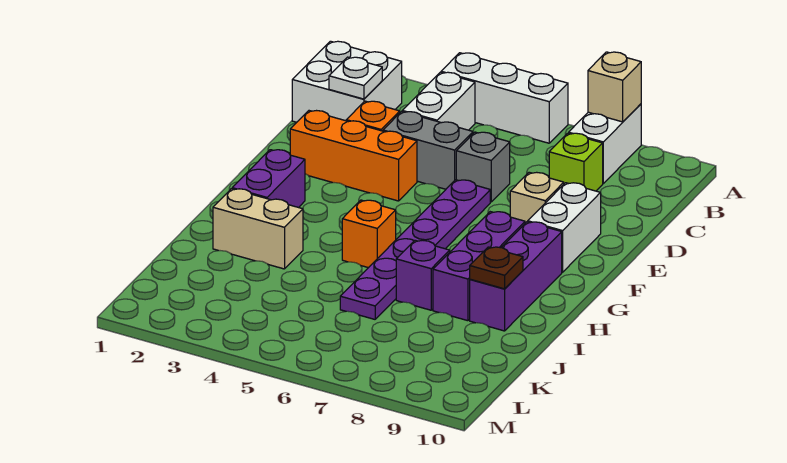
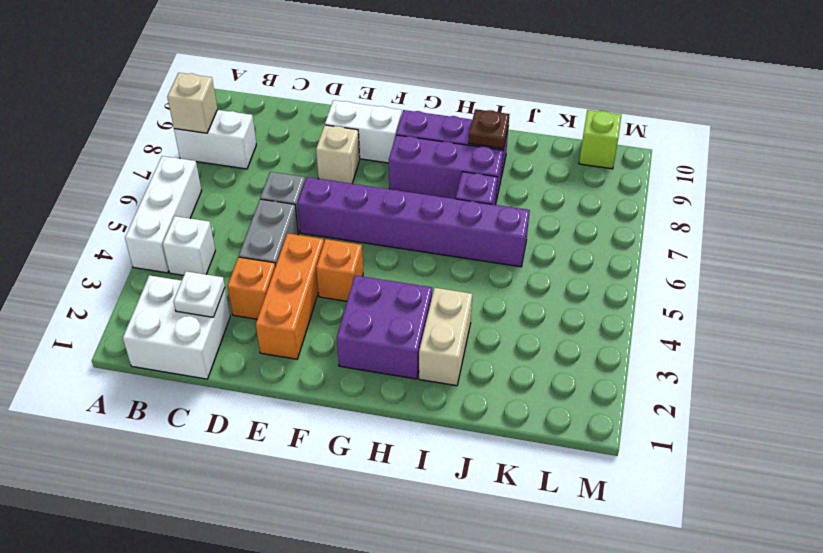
white 1x2 brick [402,72,475,130] -> white 1x1 brick [163,216,215,275]
lime 1x1 brick [549,133,603,191] -> lime 1x1 brick moved to [579,110,621,169]
purple 1x6 plate [340,180,490,319] -> purple 1x6 brick [297,177,530,267]
purple 1x2 brick [232,150,305,208] -> purple 2x2 brick [337,275,432,379]
orange 1x1 brick [342,200,396,268] -> orange 1x1 brick moved to [316,239,363,301]

